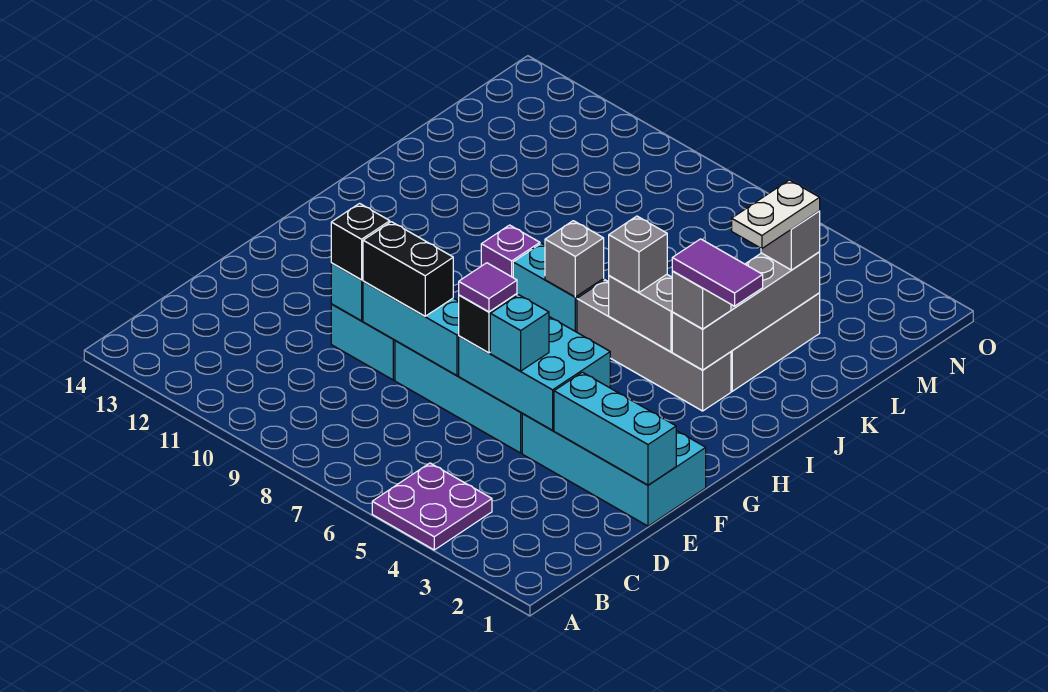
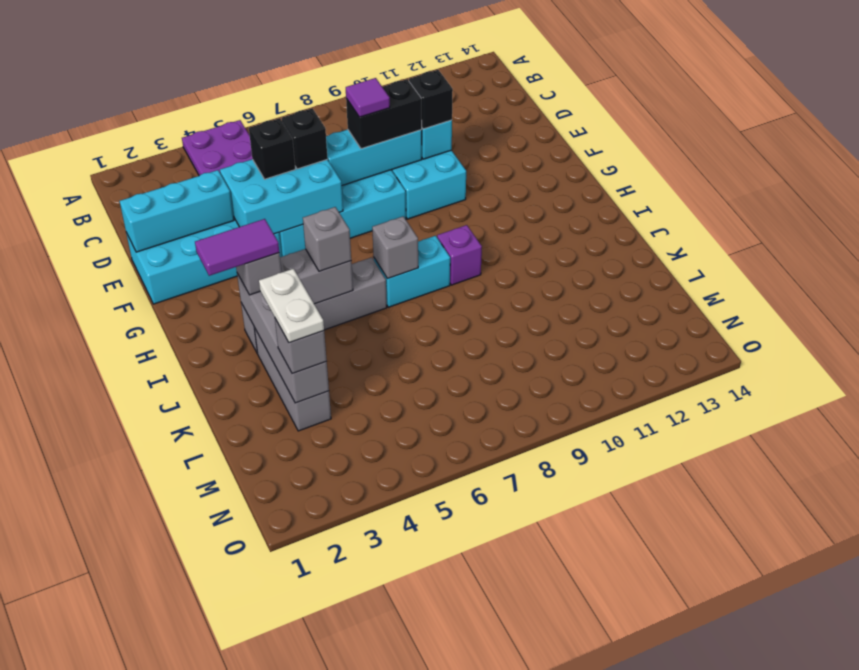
cyan 1x1 brick [490,295,549,371] -> black 1x1 brick [249,118,295,179]
purple 1x1 tile [459,263,517,312] -> purple 1x1 tile moved to [346,78,390,117]

